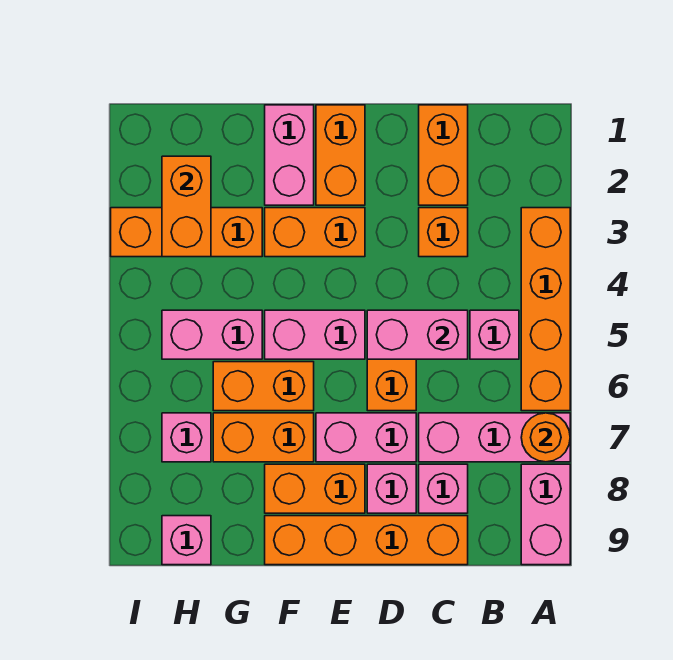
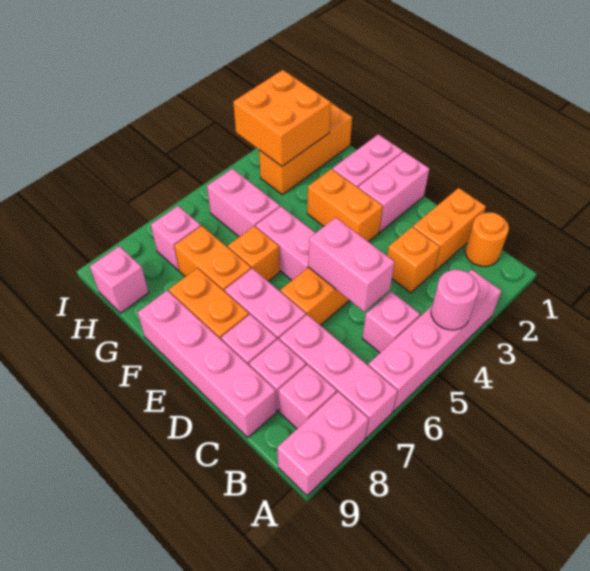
orange 1x4 brick [521,208,570,411] -> pink 1x4 brick [368,269,501,412]
none -> pink 1x1 round brick [431,270,479,330]
orange 1x1 round brick [521,413,570,462] -> orange 1x1 round brick moved to [465,213,509,267]
none -> pink 1x1 brick [278,365,337,429]
orange 1x4 brick [265,516,468,565] -> pink 1x4 brick [137,290,276,438]
orange 1x2 brick [316,105,365,205] -> pink 1x2 brick [358,152,429,232]
orange 1x2 brick [213,362,314,411] -> orange 1x1 brick [228,226,280,281]
orange 1x3 brick [111,208,262,257] -> orange 1x3 brick turned to [259,103,352,195]
orange 1x2 brick [162,156,211,257] -> orange 2x2 brick [233,70,331,166]

